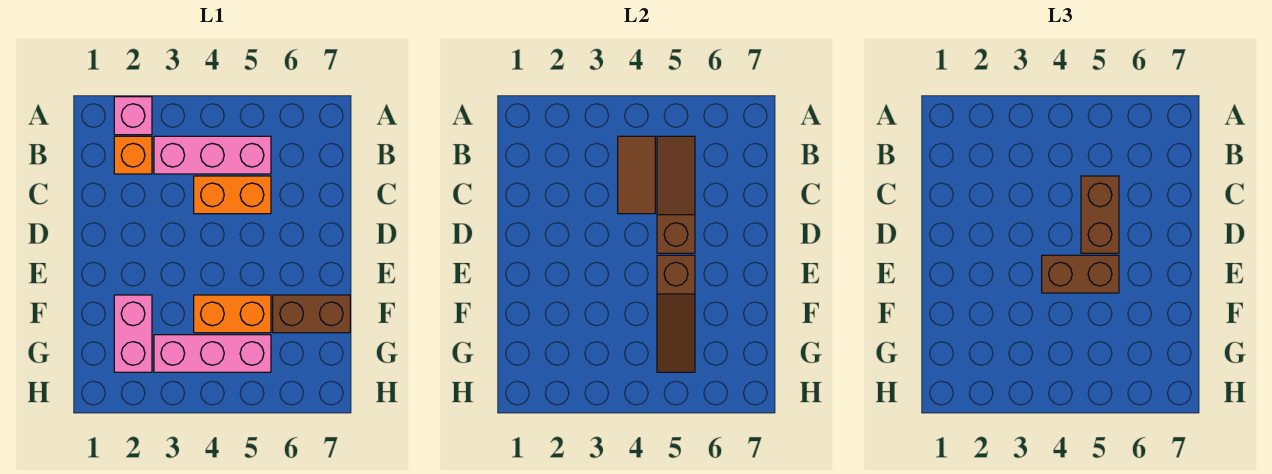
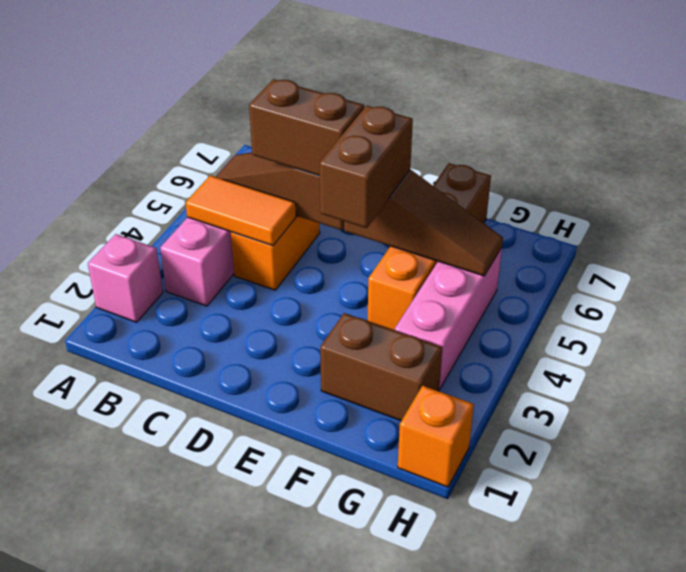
orange 1x1 brick [114,136,152,174] -> orange 1x1 brick moved to [398,386,474,487]
brown 1x2 tile [618,136,655,214] -> orange 1x2 tile [185,175,296,246]
pink 1x2 brick [114,295,152,372] -> brown 1x2 brick [320,313,442,421]

